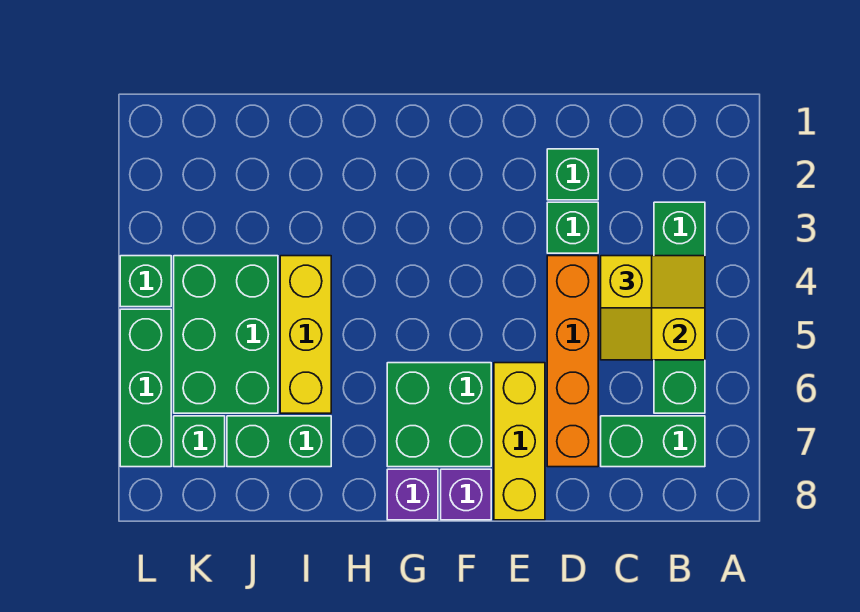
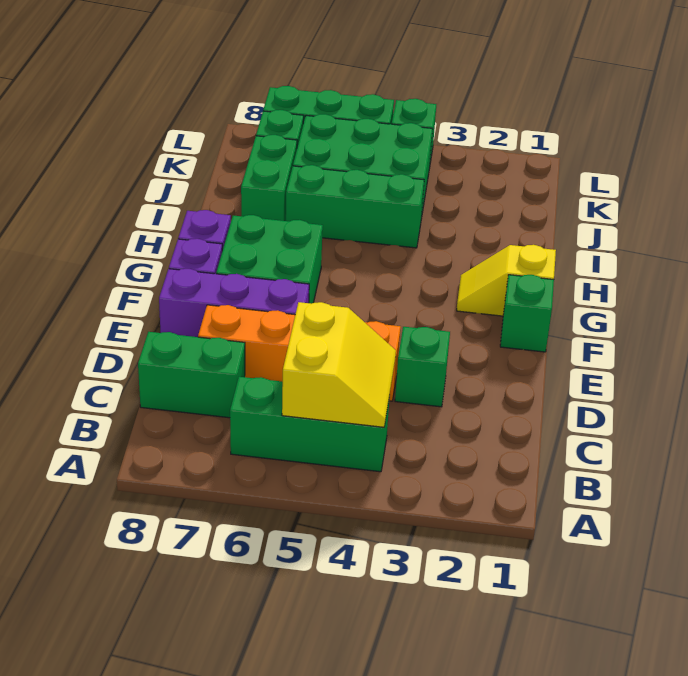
green 1x4 brick [654,202,705,413] -> green 1x3 brick [230,377,390,472]
green 1x2 brick [601,416,705,467] -> green 1x2 brick turned to [138,332,245,418]
yellow 1x2 slope [601,256,652,360] -> yellow 1x2 slope moved to [457,245,556,316]
green 1x1 brick [547,149,598,200] -> green 1x1 brick moved to [500,275,554,352]
yellow 1x3 brick [494,363,545,520] -> purple 1x3 brick [159,269,309,337]
yellow 1x3 brick [280,256,331,413] -> green 1x3 brick [286,165,424,248]

